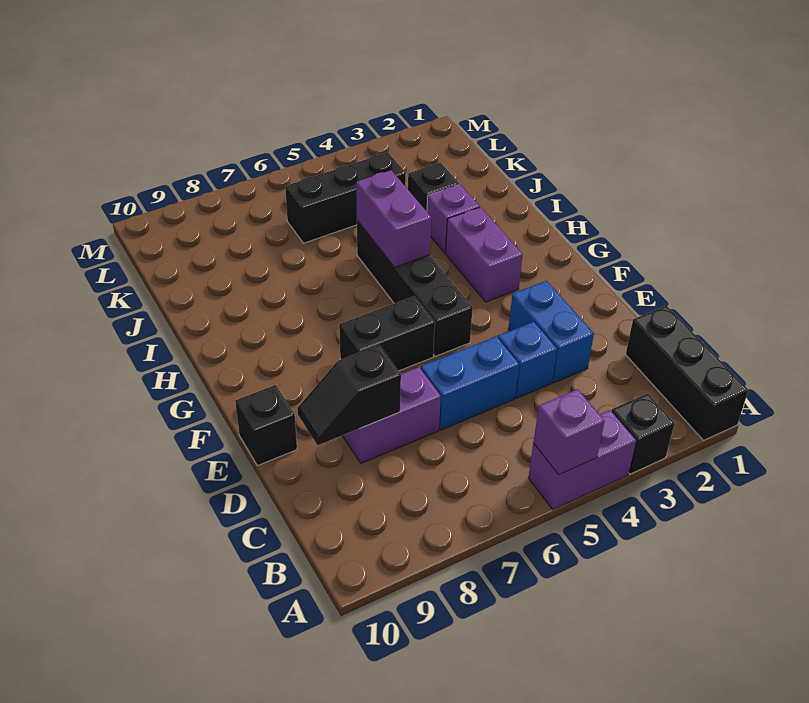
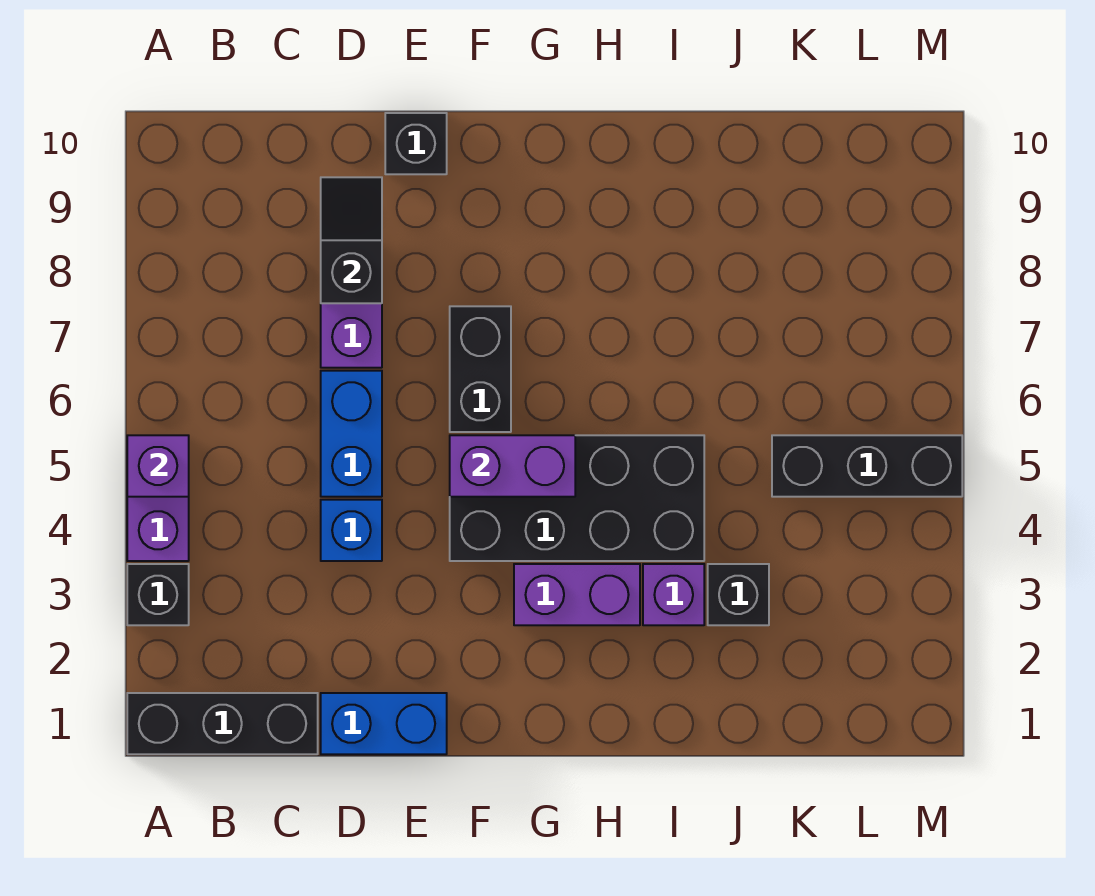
blue 1x2 brick [509,281,594,383] -> blue 1x2 brick moved to [321,693,447,754]
black 1x4 brick [357,220,473,356] -> black 2x4 brick [450,435,704,561]
purple 1x2 brick [356,170,431,267] -> purple 1x2 brick moved to [450,435,575,497]
black 1x3 brick [285,152,406,243] -> black 1x3 brick turned to [772,435,962,497]

